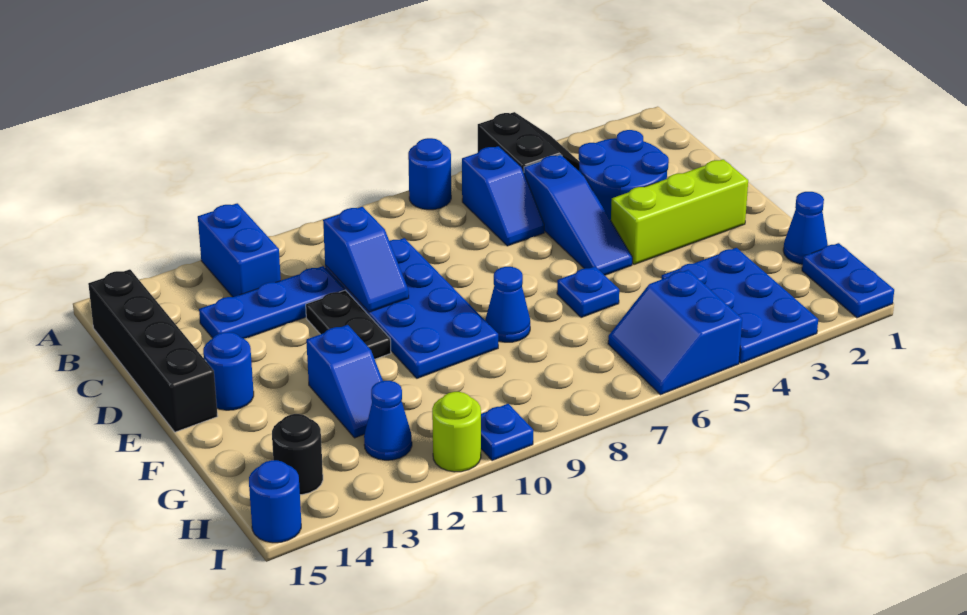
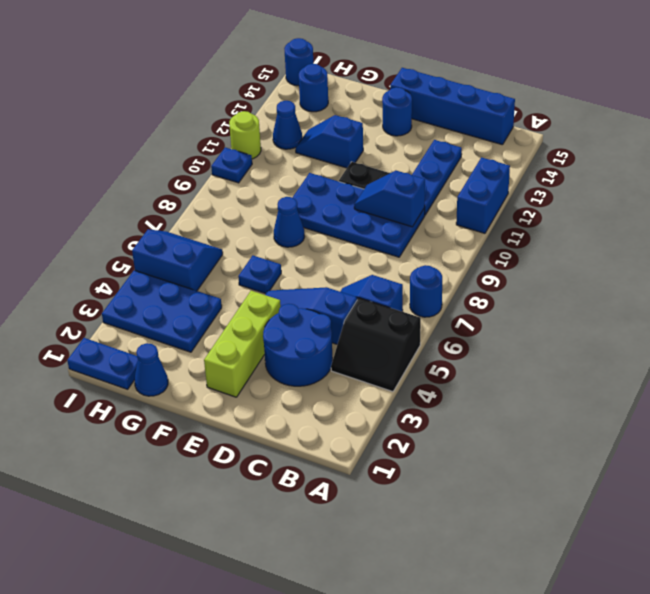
blue 1x2 brick [198,203,281,297] -> blue 1x2 brick turned to [456,157,510,233]
black 1x4 brick [88,269,218,432] -> blue 1x4 brick [390,68,515,145]
black 1x1 round brick [272,414,323,495] -> blue 1x1 round brick [299,64,328,112]

